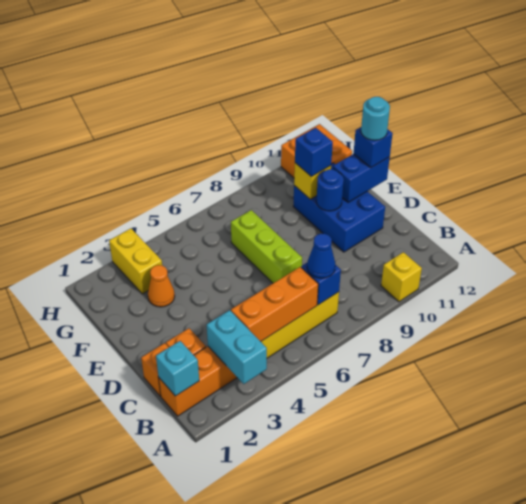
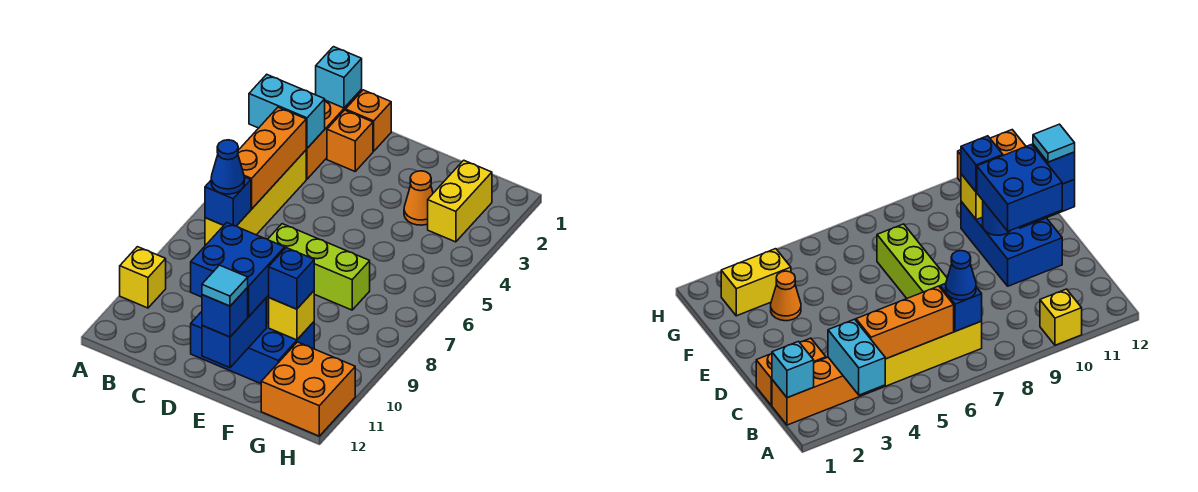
none -> blue 2x2 brick [191,223,285,317]
cyan 1x1 round brick [361,97,390,140] -> cyan 1x1 tile [202,265,248,306]
yellow 1x2 brick [109,228,162,294] -> yellow 1x2 brick turned to [428,160,492,242]

